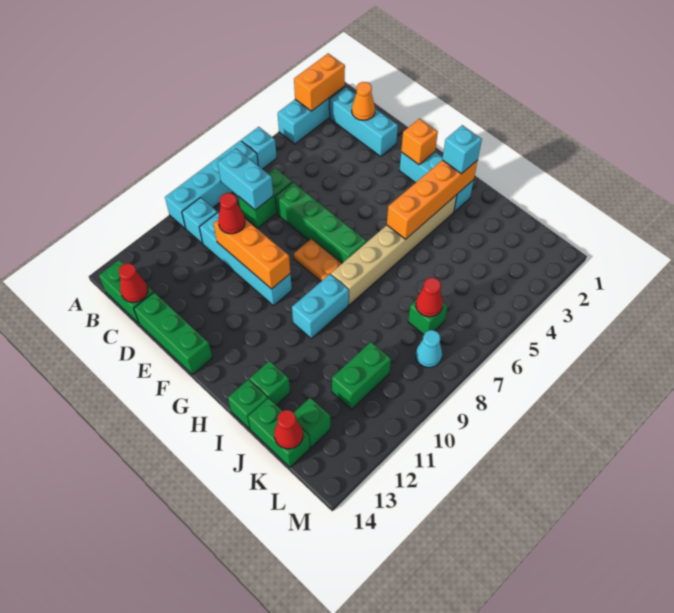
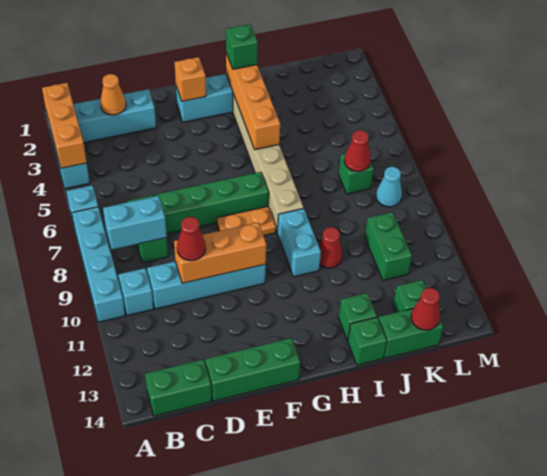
orange 1x2 brick [294,53,345,111] -> orange 1x3 brick [42,83,87,168]
red 1x1 cone [119,263,148,302] -> red 1x1 cone moved to [319,227,342,268]
cyan 1x1 brick [442,125,482,174] -> green 1x1 brick [226,24,258,69]

